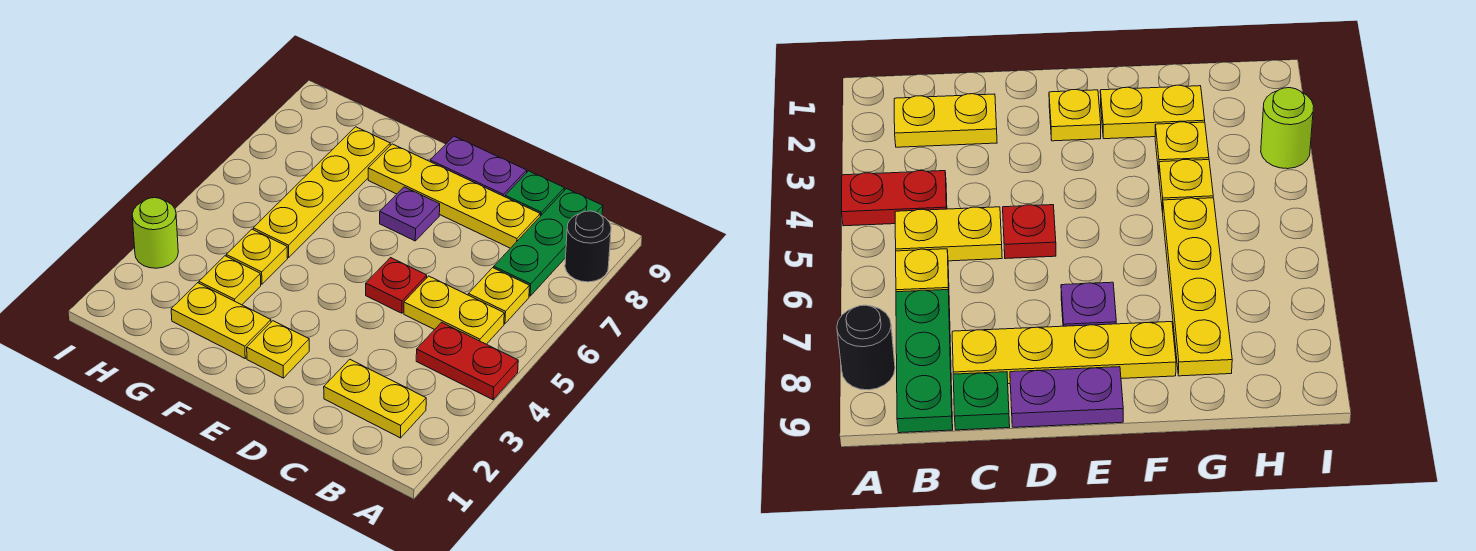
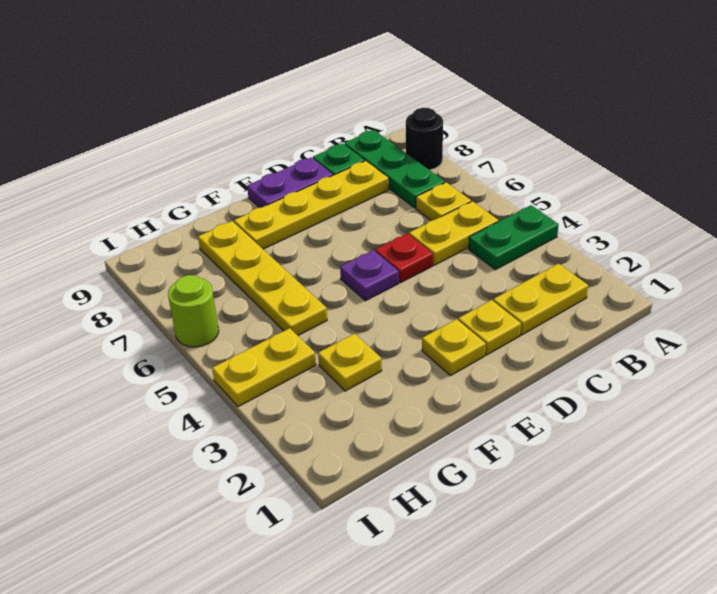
red 1x2 plate [416,323,518,400] -> green 1x2 plate [469,205,559,270]
purple 1x1 plate [380,187,440,241] -> purple 1x1 plate moved to [340,250,399,301]
yellow 1x2 plate [171,283,271,358] -> yellow 1x2 plate moved to [212,328,316,407]
yellow 1x1 plate [226,229,288,284] -> yellow 1x1 plate moved to [458,300,521,355]
lime 1x1 round brick [132,198,178,268] -> lime 1x1 round brick moved to [168,275,219,347]

